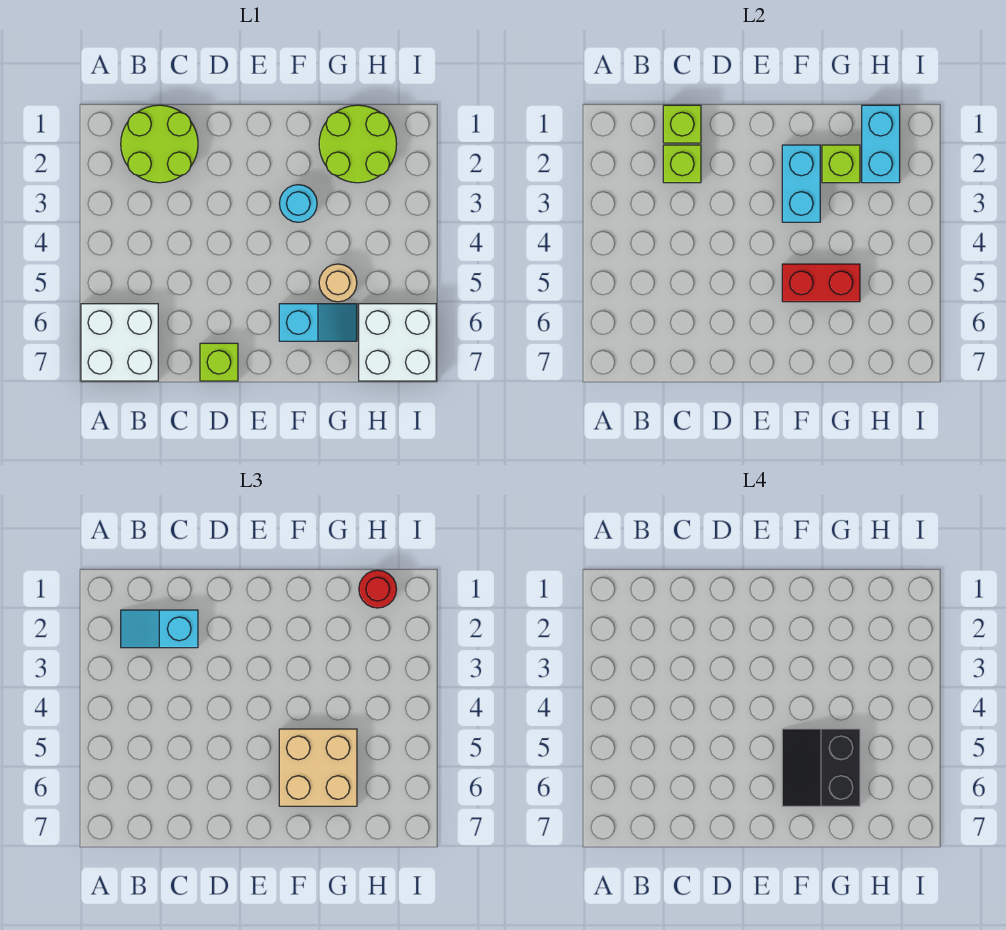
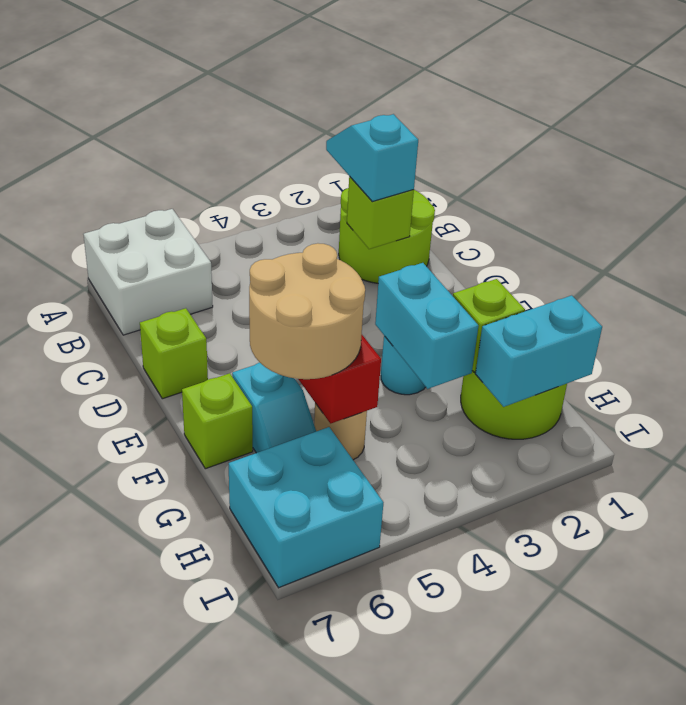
lime 1x1 brick [663,105,701,143] -> lime 1x1 brick moved to [182,373,253,469]
cyan 1x2 brick [782,145,820,222] -> cyan 1x2 brick turned to [375,263,479,389]
tan 2x2 brick [279,729,357,806] -> tan 2x2 round brick [249,243,365,379]
black 2x2 slope [782,729,860,806] -> none
red 1x1 round brick [359,570,397,608] -> none
white 2x2 brick [359,304,436,381] -> cyan 2x2 brick [229,427,383,588]

